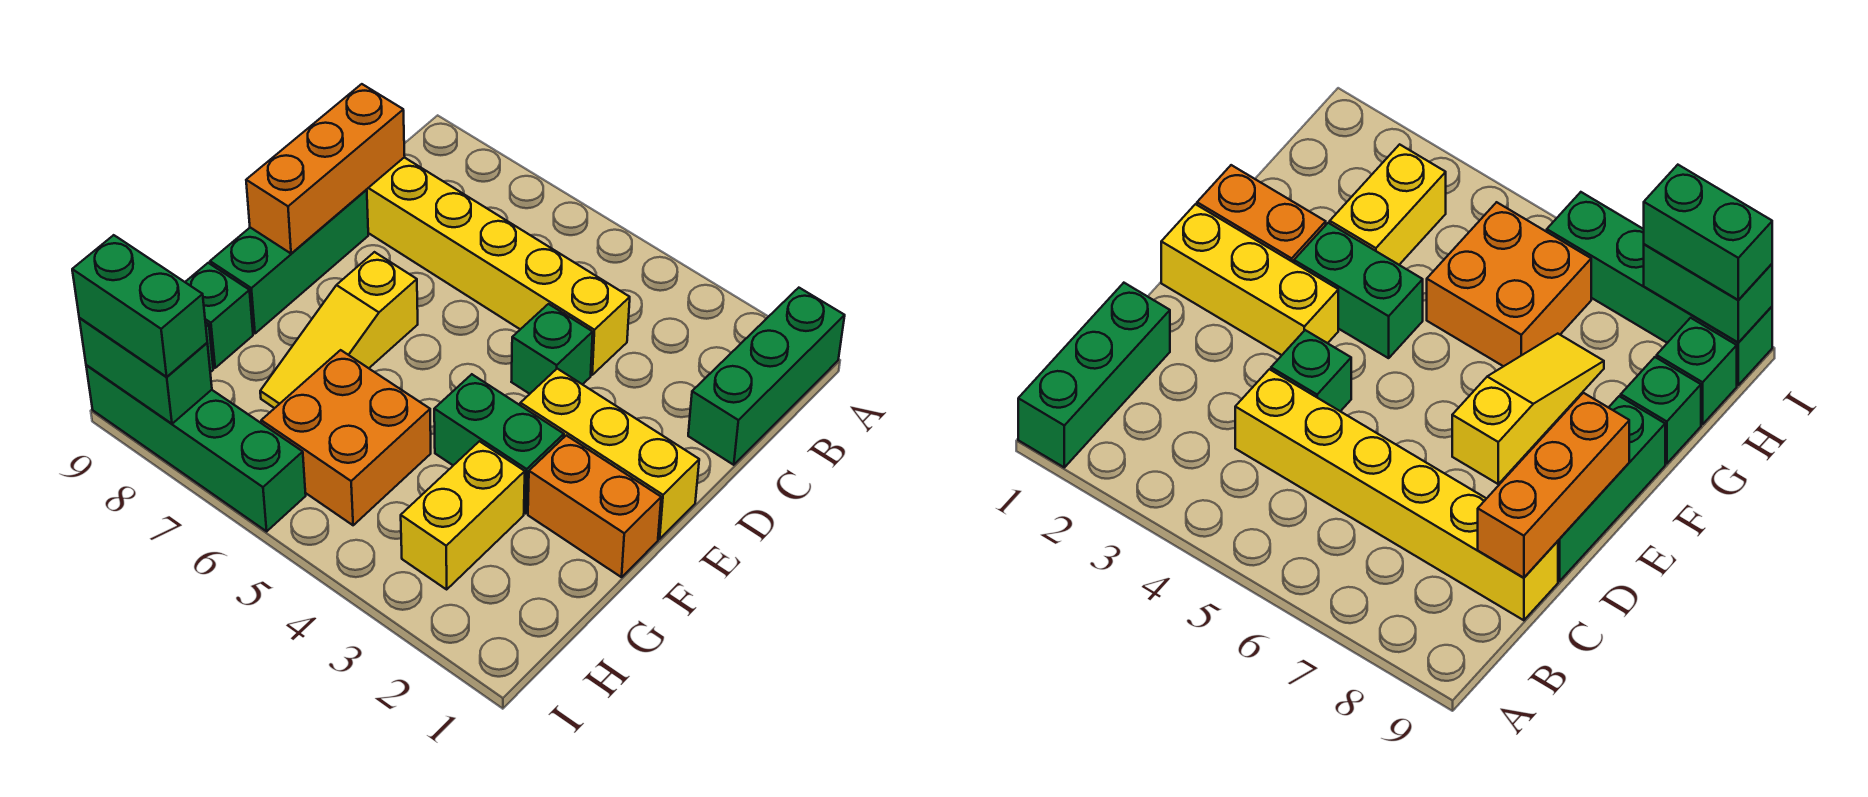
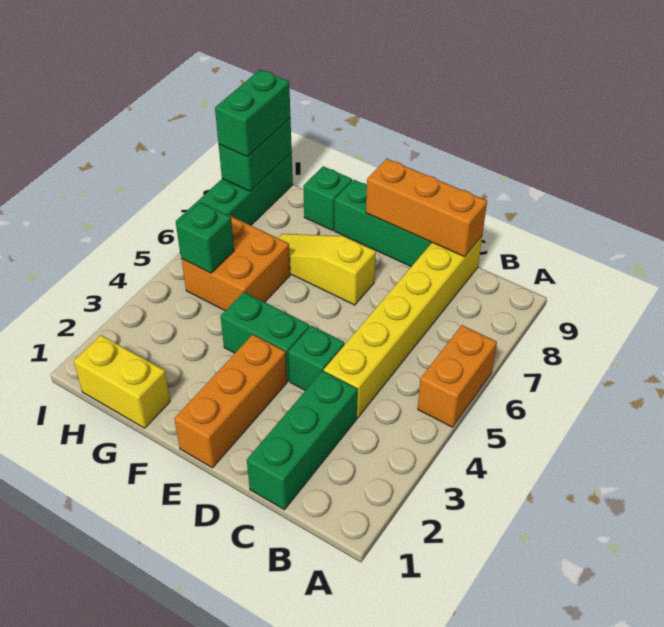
green 1x3 brick [688,288,845,465] -> green 1x3 brick turned to [247,371,357,510]
yellow 1x3 brick [520,369,699,539] -> orange 1x3 brick [174,335,287,468]
orange 1x2 brick [528,435,661,577] -> orange 1x2 brick moved to [418,325,497,427]
green 1x2 brick [434,374,564,513] -> green 1x2 brick turned to [220,292,310,381]
yellow 1x2 brick [401,441,525,589] -> yellow 1x2 brick moved to [74,335,170,428]
green 1x1 brick [1657,318,1737,424] -> green 1x1 brick moved to [177,202,234,273]

